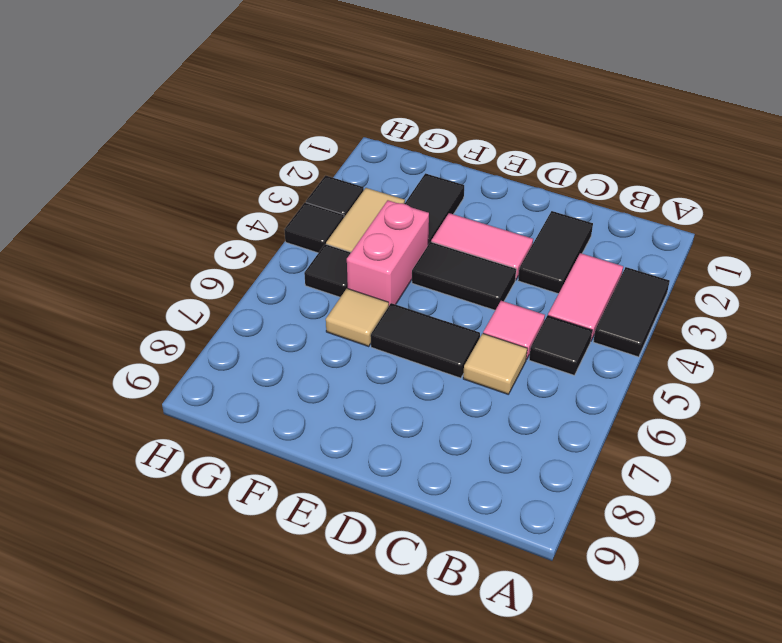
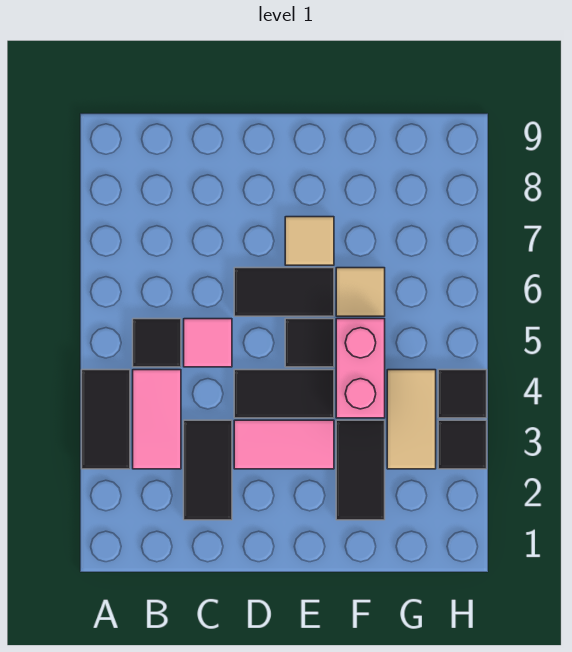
tan 1x1 tile [463,333,527,394] -> tan 1x1 tile moved to [285,217,334,265]
black 1x1 tile [304,244,351,297] -> black 1x1 tile moved to [285,319,334,367]

